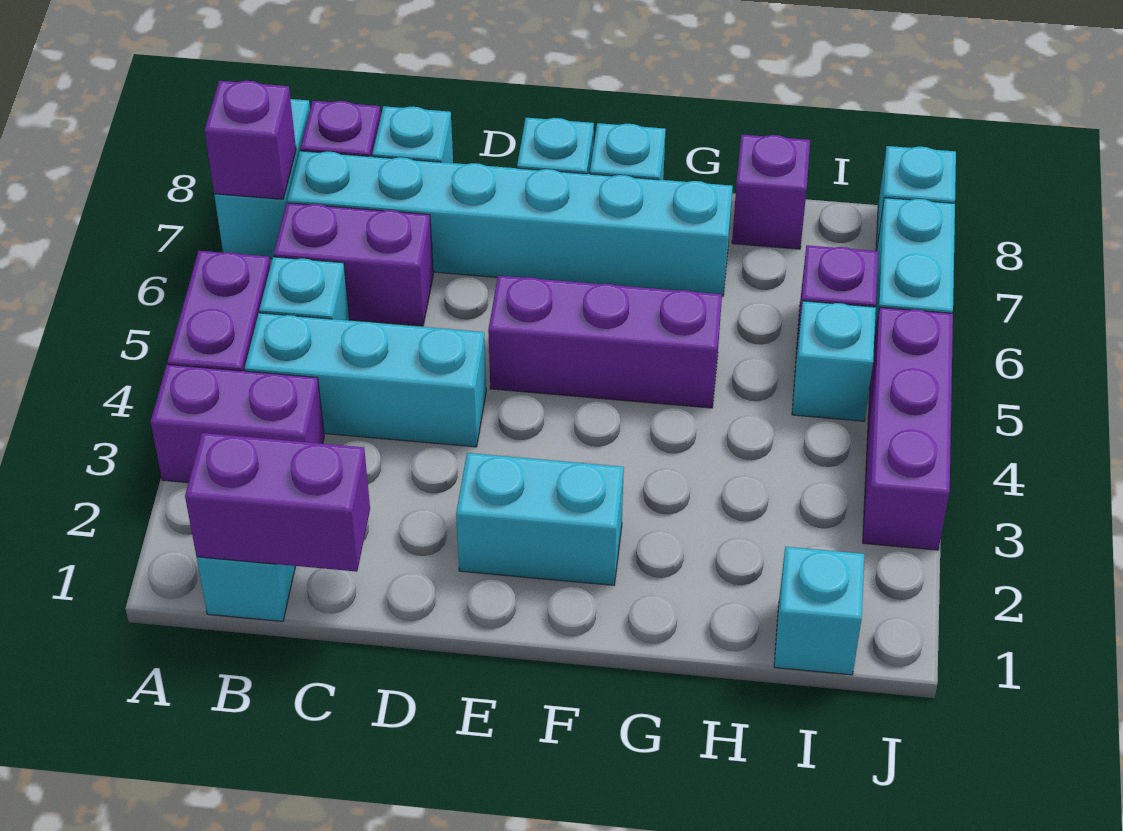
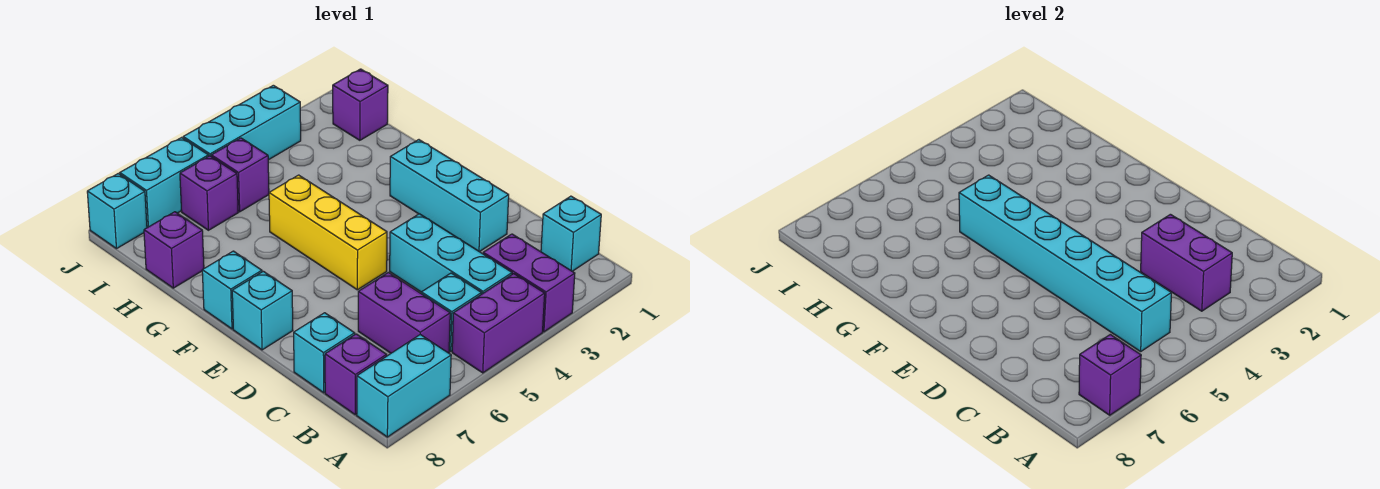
purple 1x2 brick [185,433,370,572] -> purple 1x2 brick moved to [1141,214,1232,311]
cyan 1x6 brick [287,151,733,296] -> cyan 1x6 brick moved to [959,175,1171,352]
cyan 1x2 brick [456,453,624,585] -> cyan 1x3 brick [390,140,509,252]
purple 1x3 brick [488,276,722,408] -> yellow 1x3 brick [269,175,387,290]
cyan 1x1 brick [774,547,865,675] -> purple 1x1 brick [333,69,388,140]
cyan 1x1 brick [792,301,876,421] -> purple 1x1 brick [211,138,269,212]
purple 1x3 brick [863,307,953,550] -> cyan 1x3 brick [183,85,301,160]

